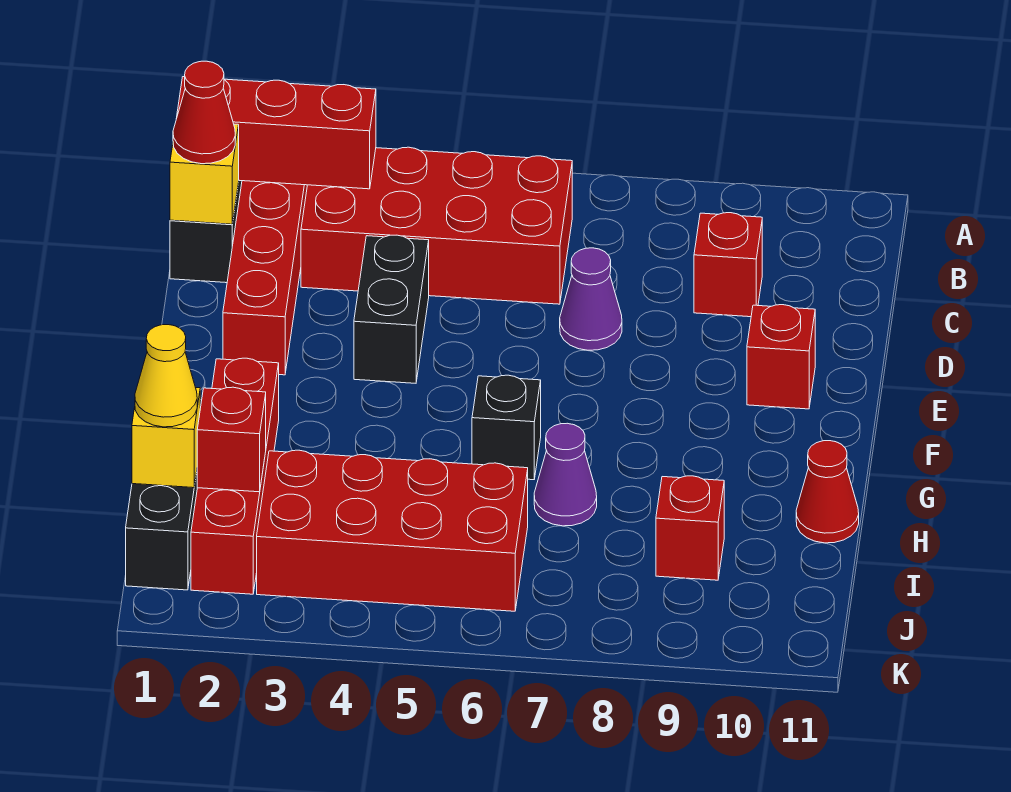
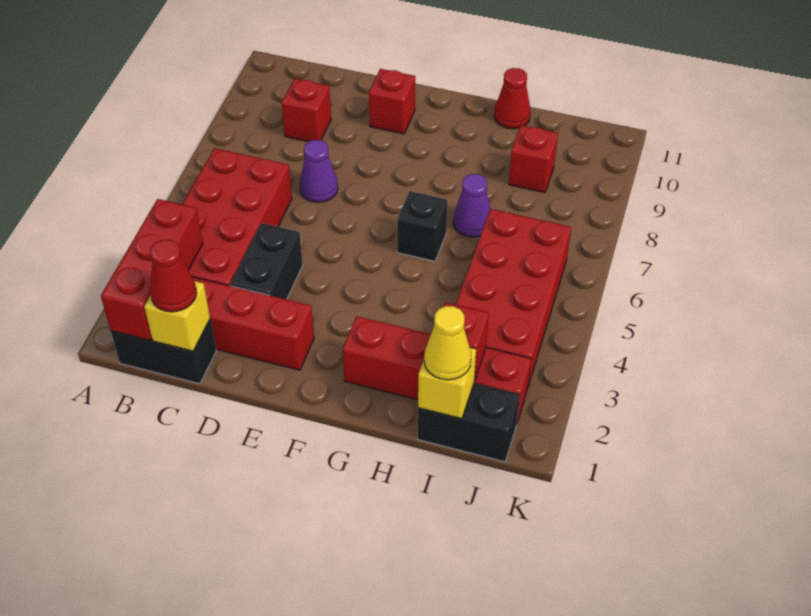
black 1x2 brick [354,235,429,383] -> black 1x2 brick turned to [230,223,303,299]

